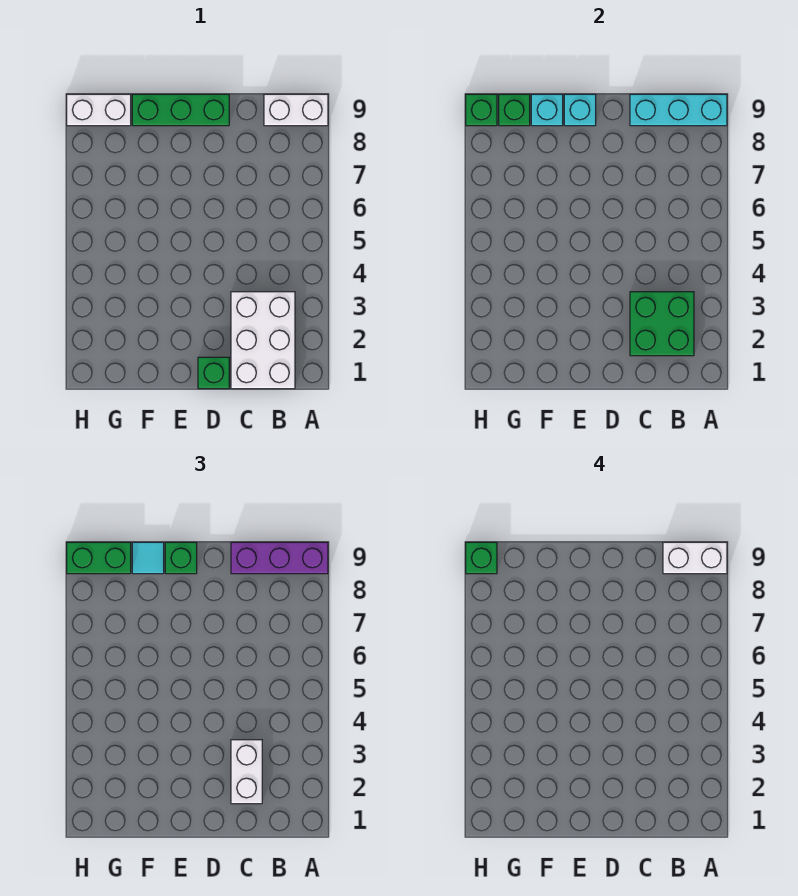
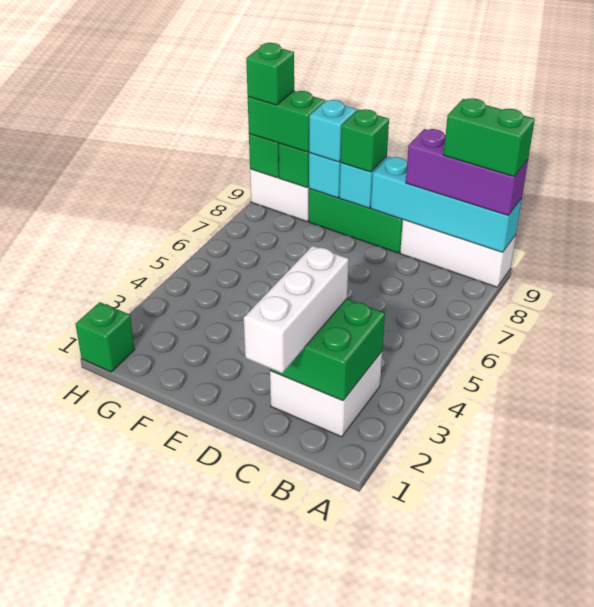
white 1x2 brick [264,94,328,126] -> white 1x3 brick [400,220,516,287]
cyan 1x3 brick [630,94,727,126] -> cyan 1x4 brick [371,157,522,252]
white 1x2 brick [663,542,727,574] -> green 1x2 brick [444,98,535,176]
white 2x3 brick [231,292,295,389] -> white 2x2 brick [270,352,382,437]
white 1x2 brick [231,740,262,804] -> white 1x3 brick [244,246,349,373]
green 1x1 brick [198,357,229,389] -> green 1x1 brick moved to [76,302,135,372]
cyan 1x1 tile [132,542,164,574] -> cyan 1x1 brick [309,100,357,162]

